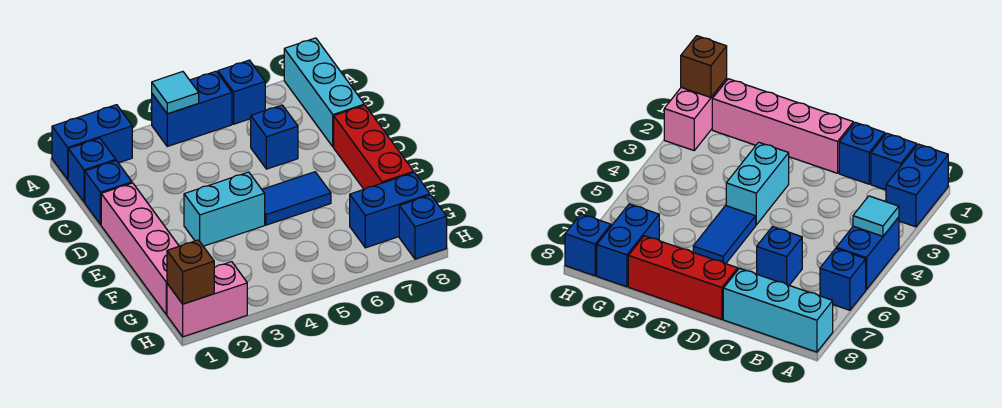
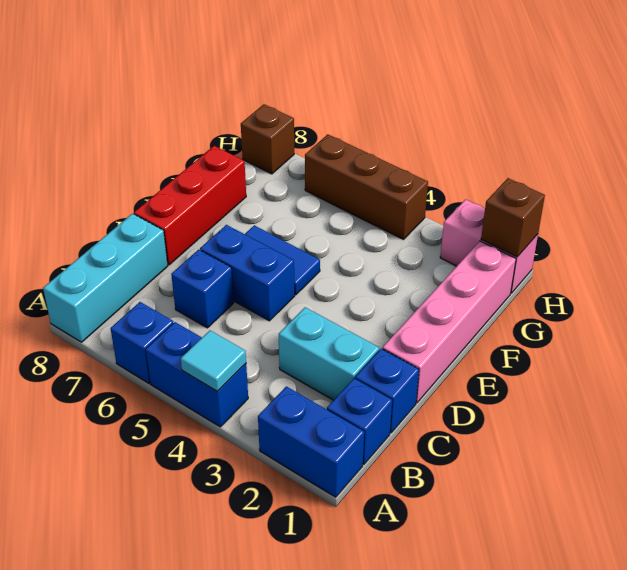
cyan 1x2 brick [184,172,265,246] -> cyan 1x2 brick moved to [279,307,379,400]
blue 1x2 brick [350,173,430,248] -> blue 1x2 brick moved to [200,225,295,321]
none -> brown 1x3 brick [305,134,428,239]
blue 1x1 brick [399,195,447,259] -> brown 1x1 brick [241,104,294,174]

